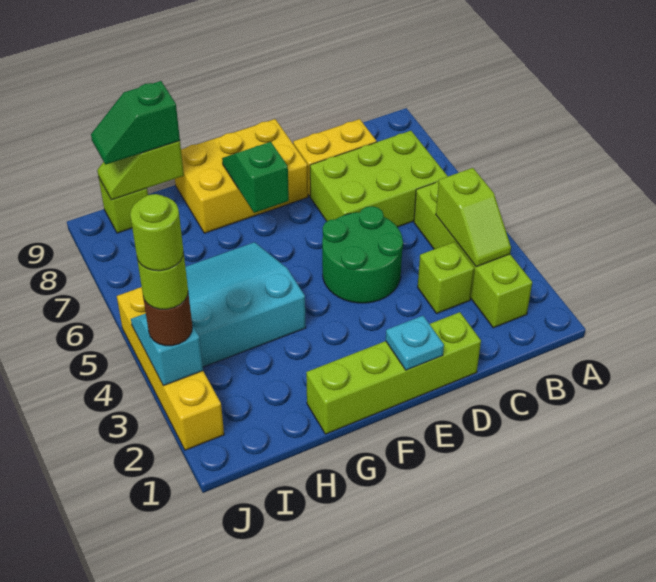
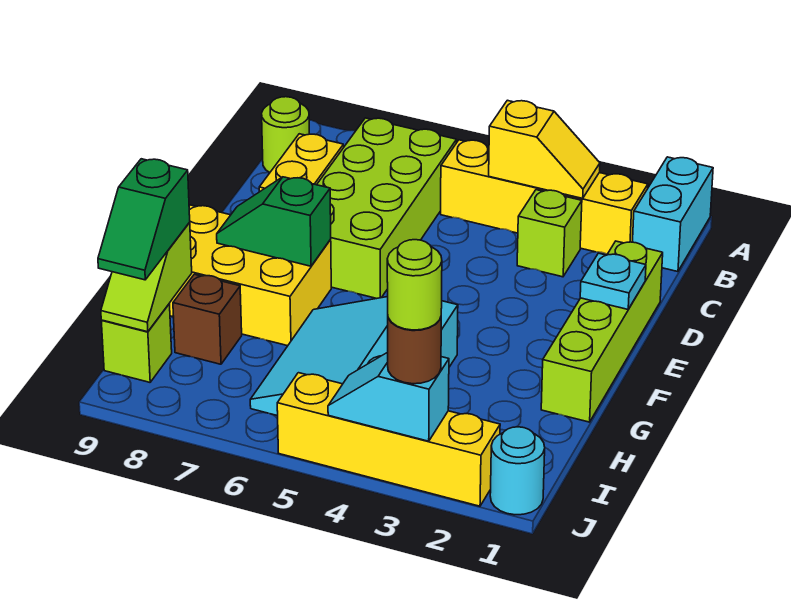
none -> cyan 1x2 brick [633,157,713,272]
lime 1x4 brick [414,182,532,328] -> yellow 1x4 brick [441,140,648,254]
lime 1x2 slope [436,168,511,267] -> yellow 1x2 slope [489,100,600,198]
lime 2x3 brick [310,131,448,227] -> lime 2x4 brick [317,118,457,299]
green 2x2 round brick [322,206,403,303] -> none
yellow 2x3 brick [175,119,308,233] -> yellow 2x3 brick turned to [169,205,331,346]
none -> brown 1x1 brick [173,274,242,364]
none -> cyan 1x1 round brick [490,427,545,515]
lime 1x1 round brick [130,194,183,271] -> lime 1x1 round brick moved to [262,97,309,172]

